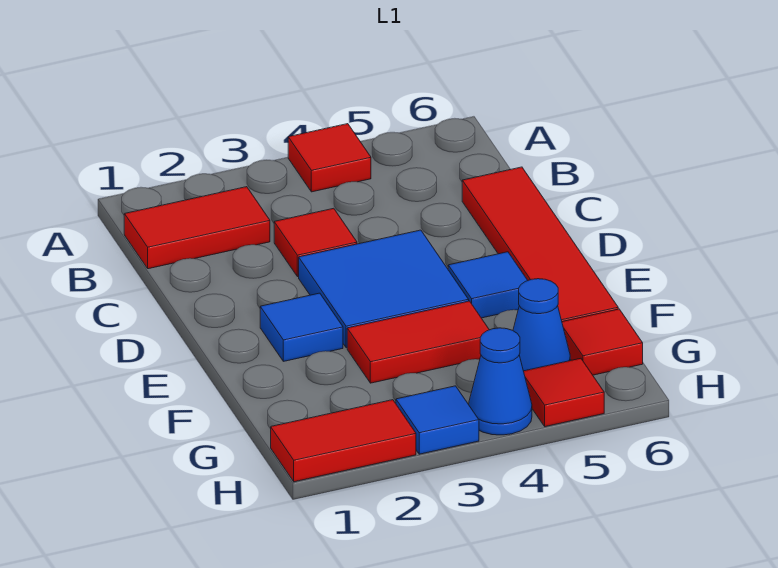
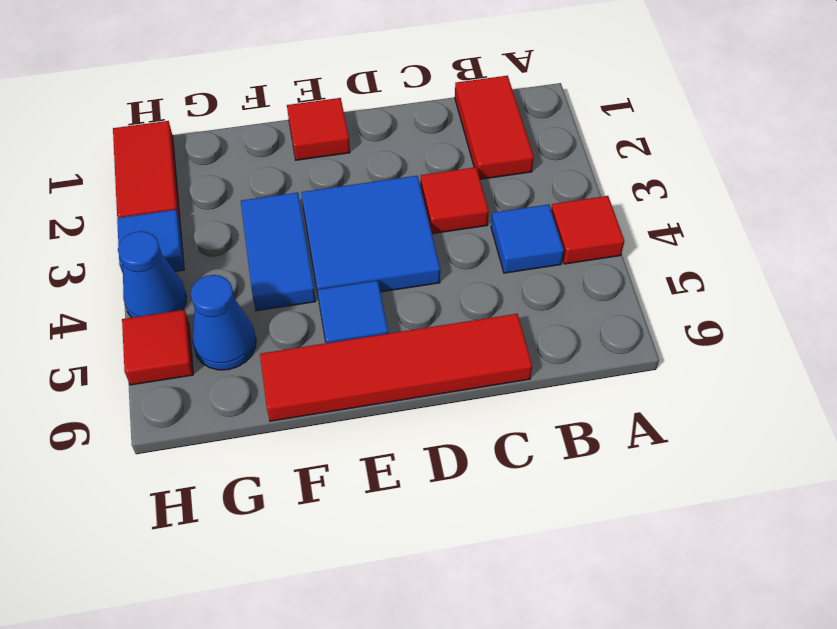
blue 1x1 tile [260,293,343,361] -> blue 1x1 tile moved to [491,204,564,273]
red 1x2 tile [347,301,489,383] -> blue 1x2 tile [241,192,316,311]
red 1x1 tile [562,309,643,375] -> red 1x1 tile moved to [287,98,350,160]

